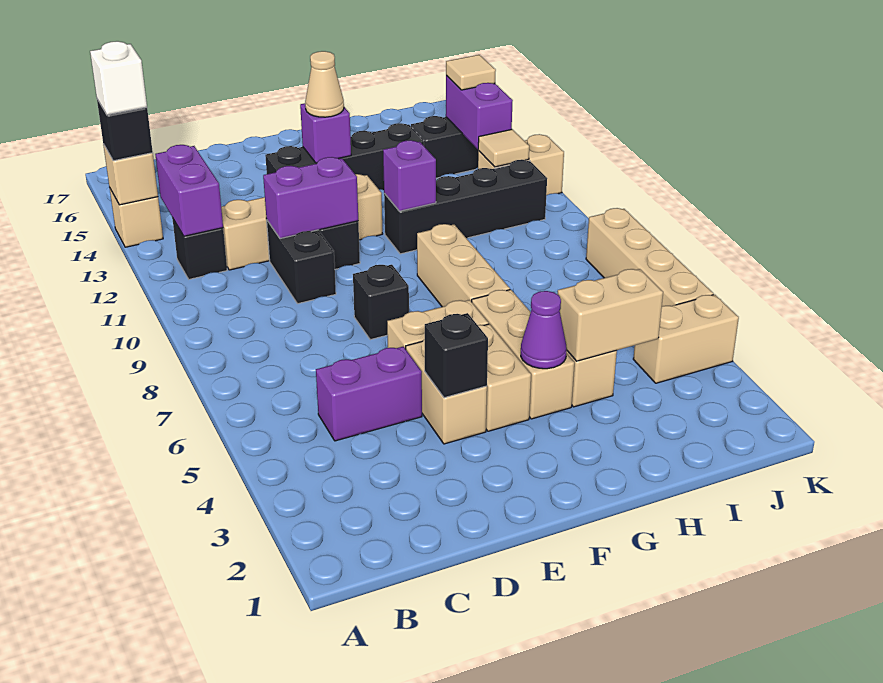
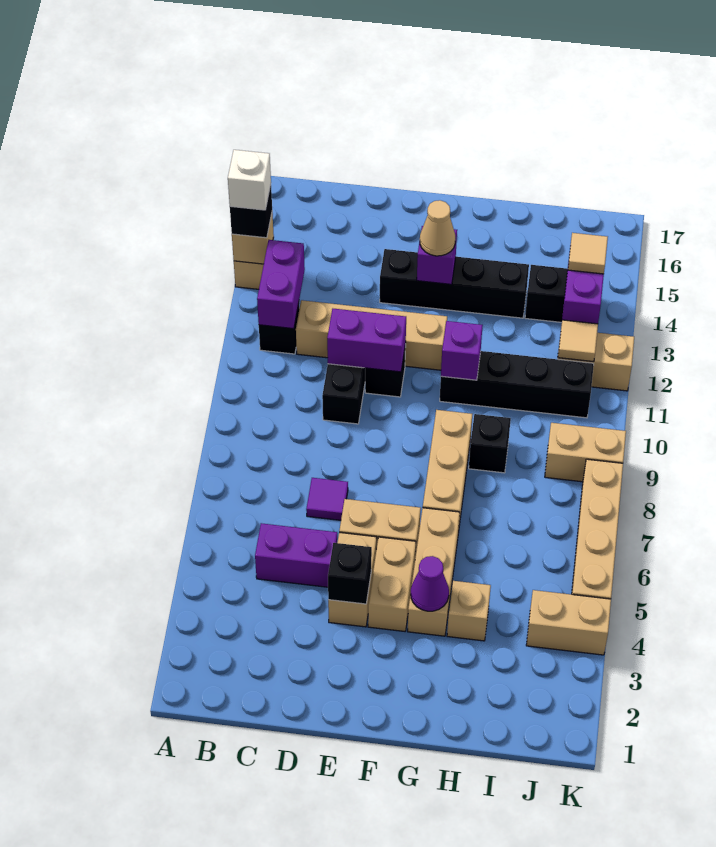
none -> purple 1x1 tile [306,478,348,520]
black 1x1 brick [353,265,409,340] -> black 1x1 brick moved to [469,414,511,473]
tan 1x2 brick [557,269,663,361] -> tan 1x2 brick moved to [545,423,626,482]

